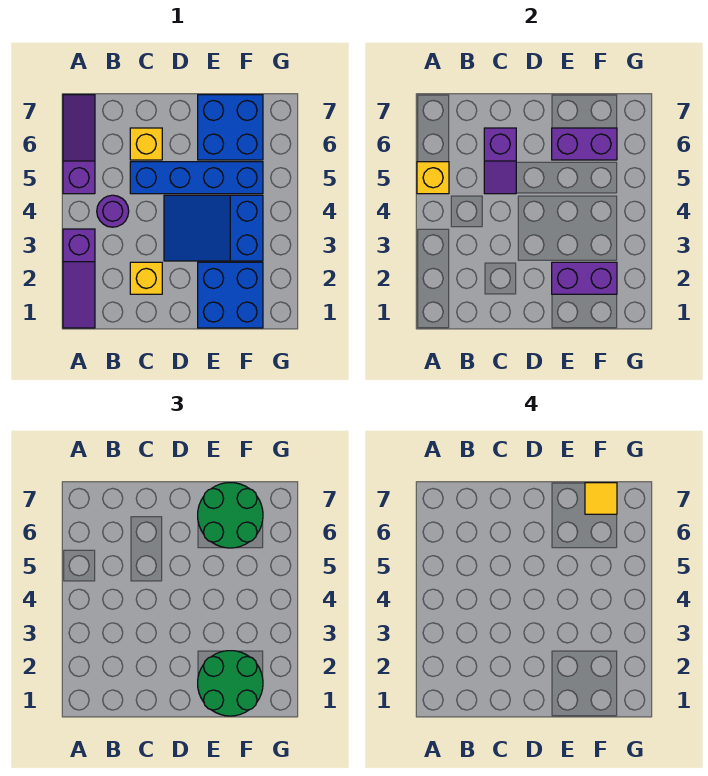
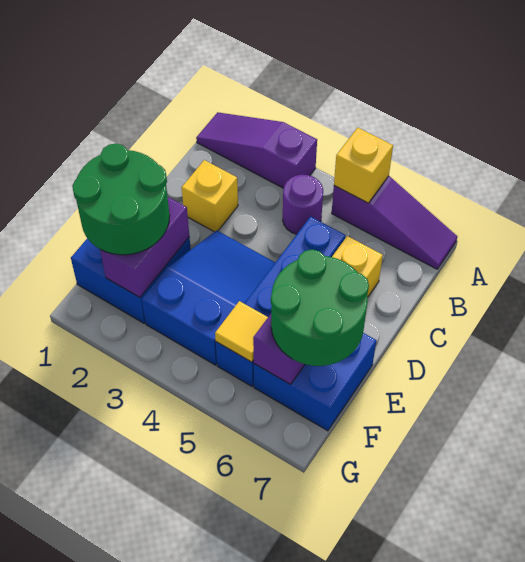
purple 1x2 slope [484,128,516,194] -> none
yellow 1x1 tile [585,483,617,514] -> yellow 1x1 tile moved to [215,301,268,362]

